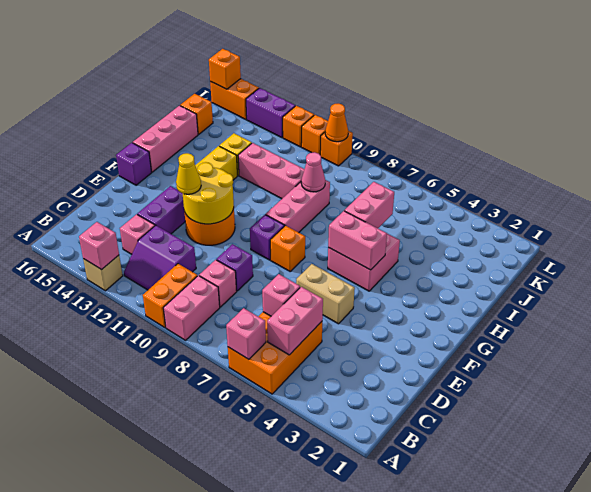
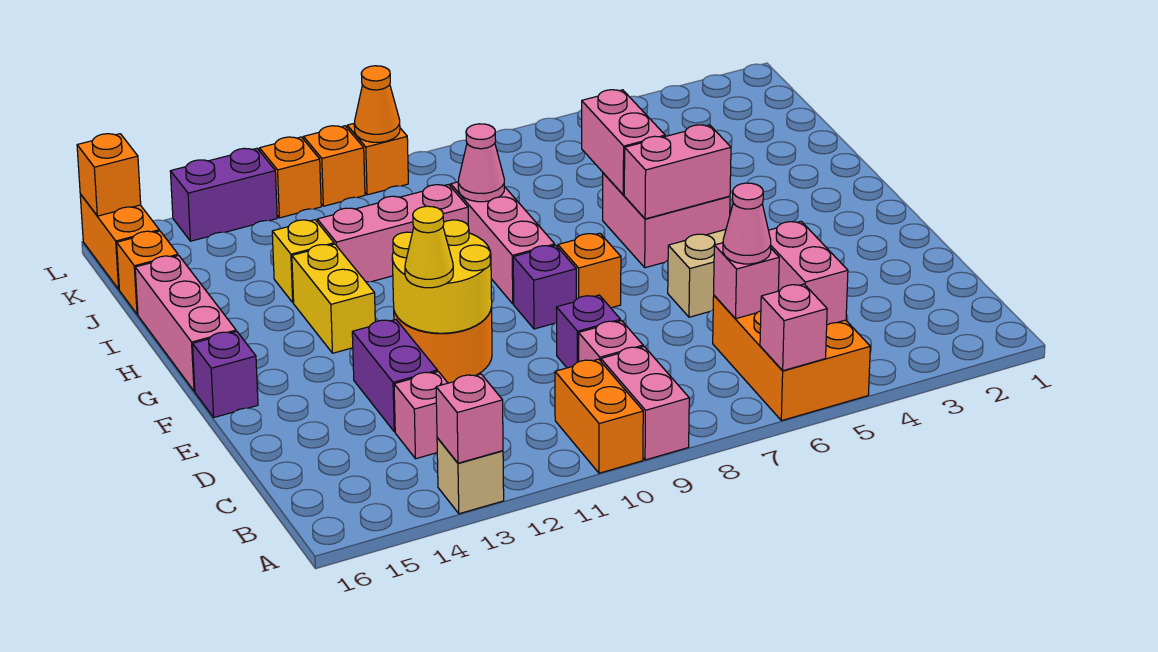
purple 2x2 slope [124,225,196,290] -> none
none -> pink 1x1 cone [723,183,771,264]
orange 1x2 brick [210,79,259,119] -> orange 1x2 brick turned to [80,194,159,289]

